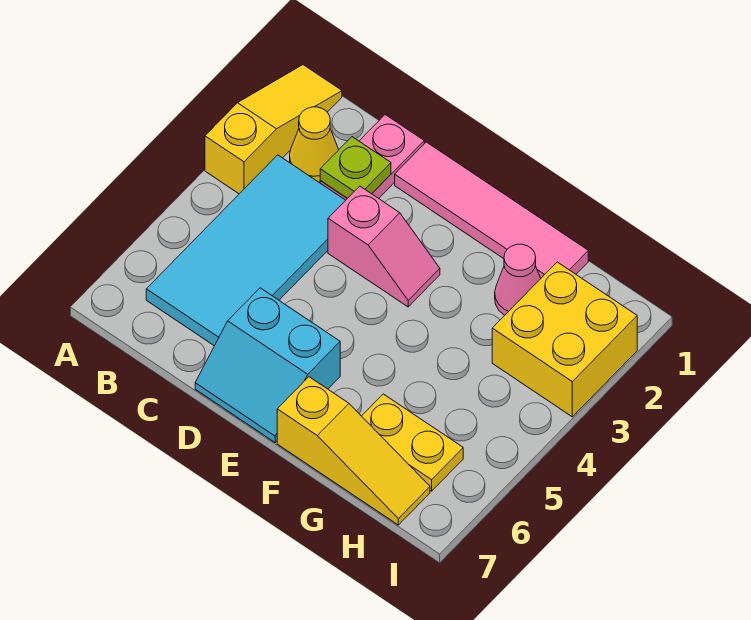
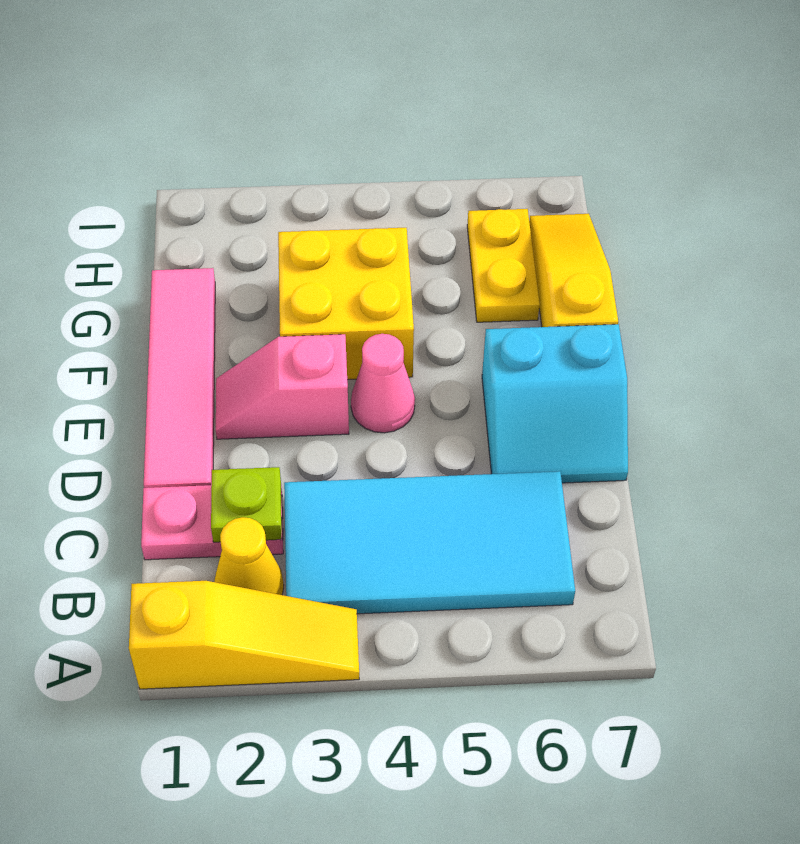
yellow 1x3 slope [205,65,342,194] -> yellow 1x3 slope turned to [129,581,359,689]
pink 1x2 slope [328,186,440,307] -> pink 1x2 slope turned to [216,334,349,439]
cyan 2x2 slope [195,288,340,442] -> cyan 2x2 slope turned to [482,324,628,483]
pink 1x1 cone [495,244,541,315] -> pink 1x1 cone moved to [351,334,415,433]
yellow 2x2 brick [492,262,637,417] -> yellow 2x2 brick moved to [278,228,414,380]

